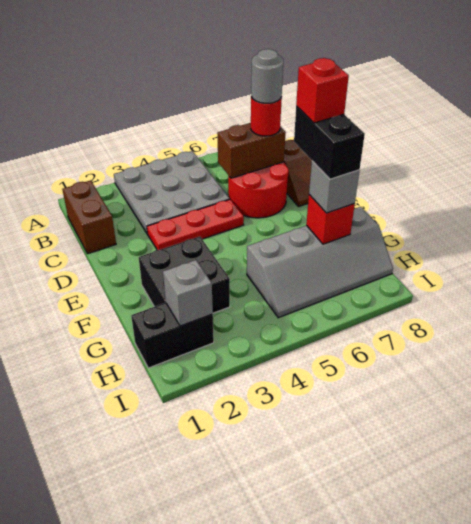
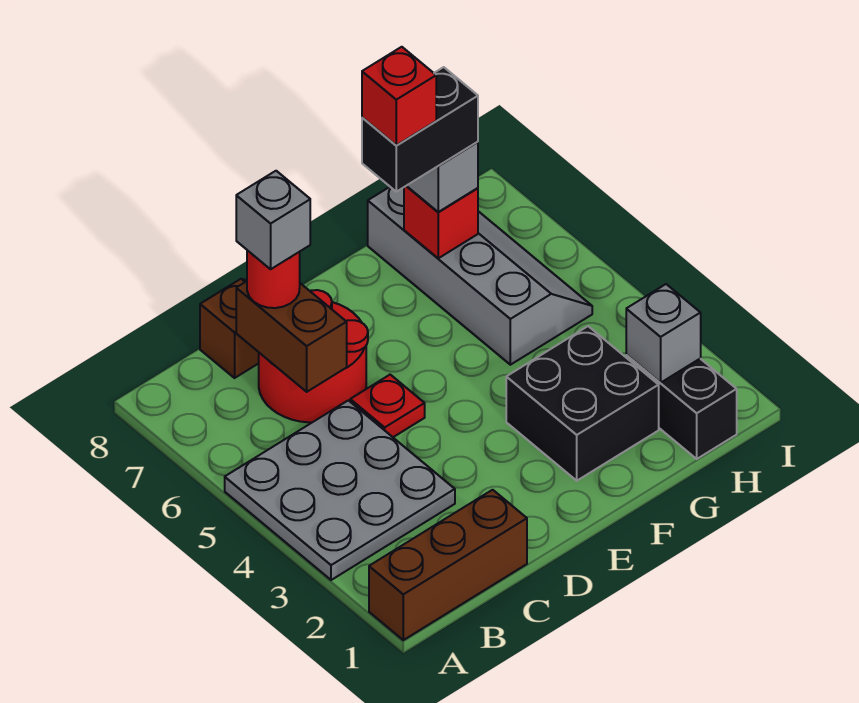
brown 1x2 brick [62,180,116,254] -> brown 1x3 brick [369,490,527,640]
grey 1x1 round brick [251,49,283,103] -> grey 1x1 brick [236,171,310,269]
red 1x3 plate [147,199,244,250] -> red 1x1 plate [350,375,425,437]

